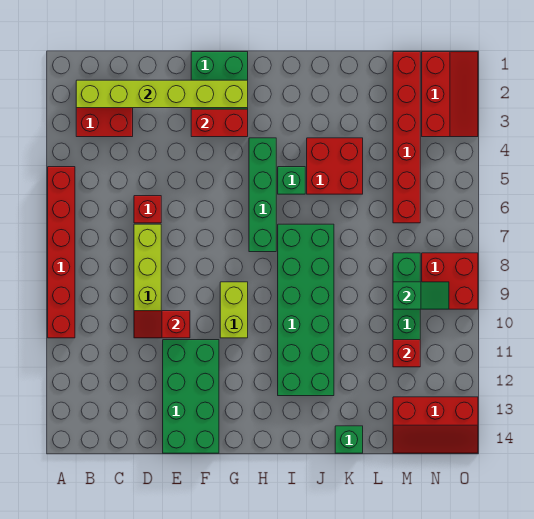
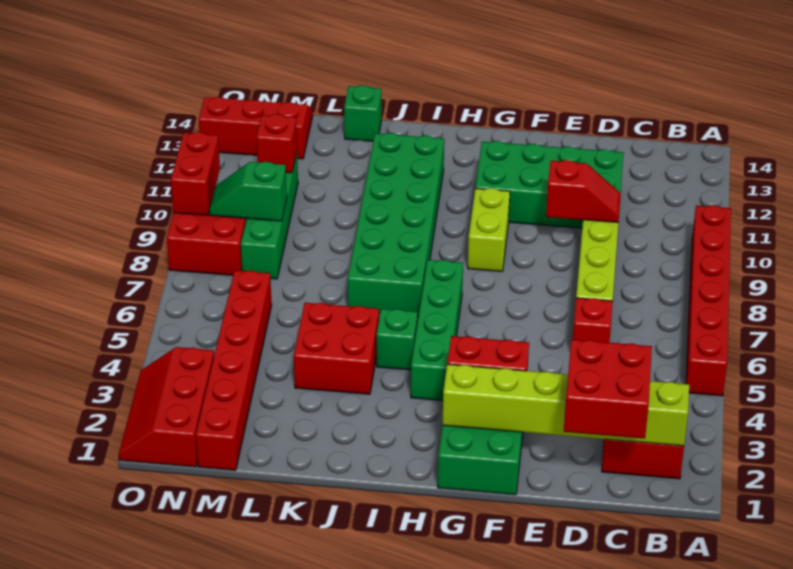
none -> red 2x2 brick [564,340,652,439]
green 2x4 brick [163,340,219,453] -> green 2x4 brick turned to [475,141,624,228]
none -> red 1x2 brick [171,132,220,215]

